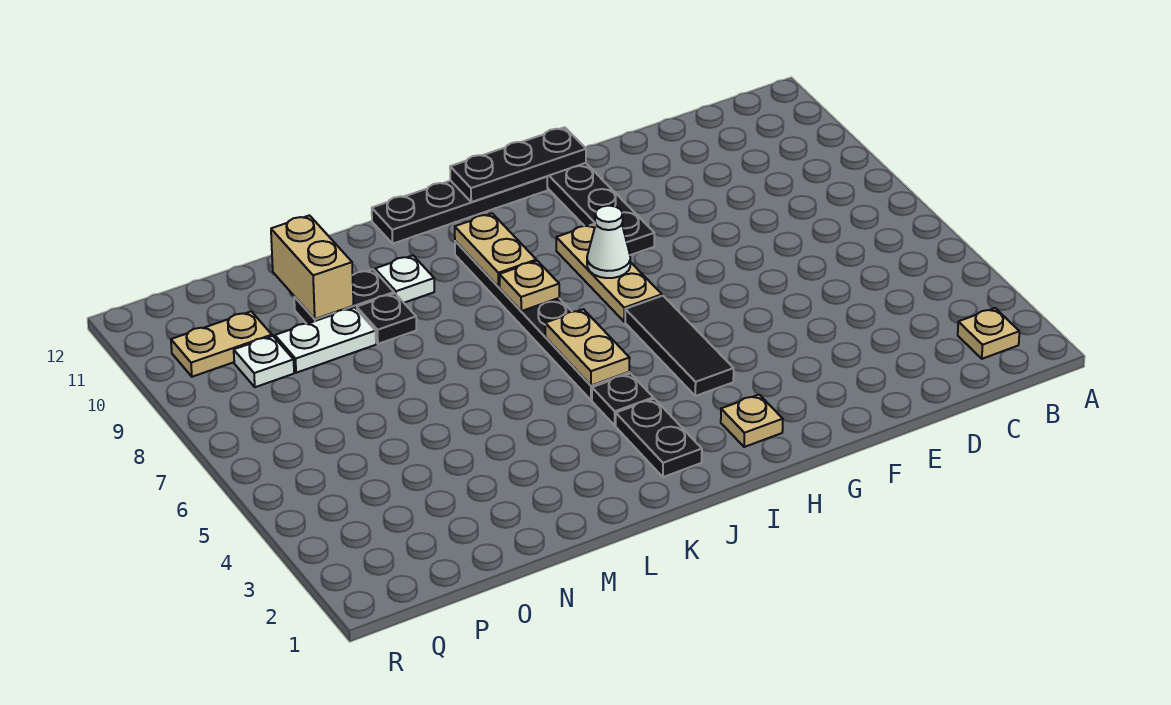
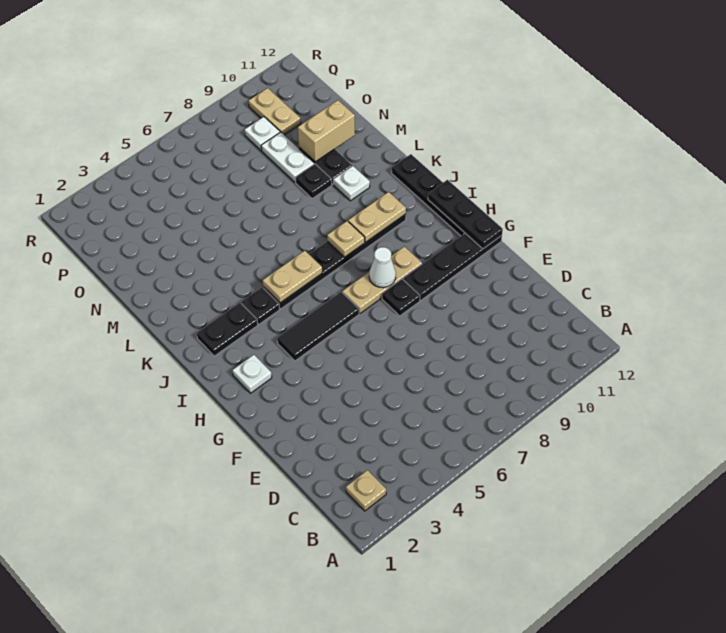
none -> black 1x1 plate [382,279,420,316]
tan 1x1 plate [721,395,783,447] -> white 1x1 plate [233,355,272,393]

